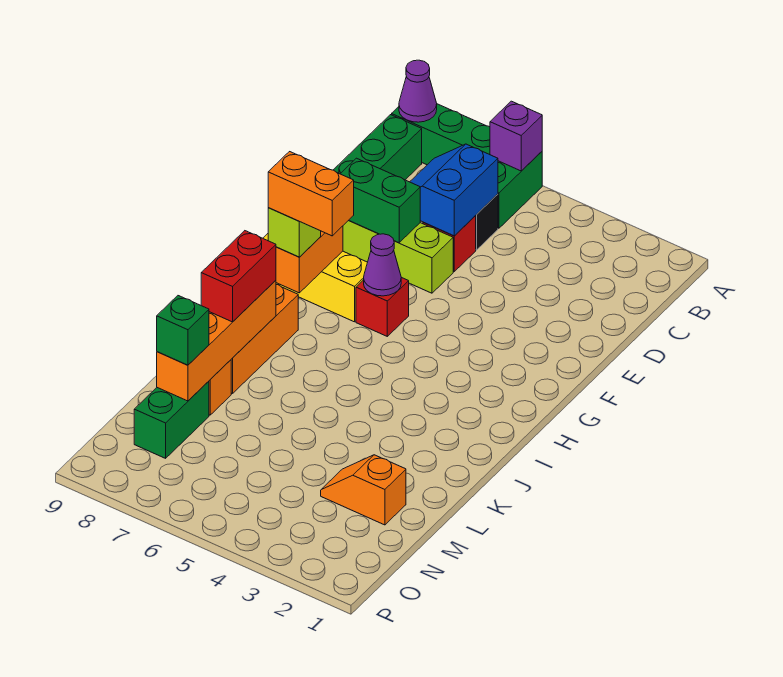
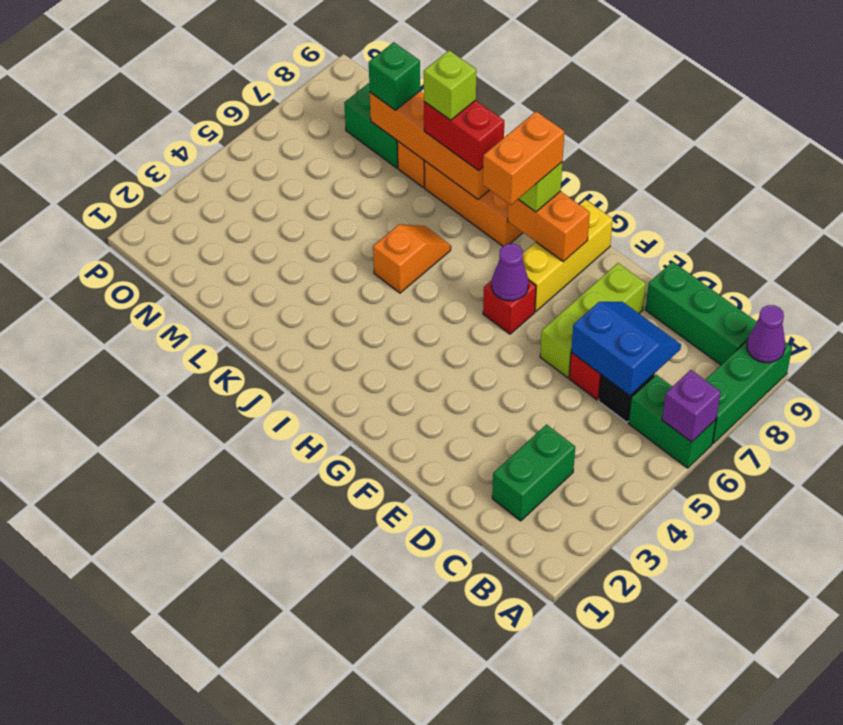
green 1x2 brick [341,158,420,243] -> green 1x2 brick moved to [492,425,575,521]
none -> lime 1x1 brick [424,50,476,120]
orange 1x2 slope [321,455,406,525] -> orange 1x2 slope moved to [373,225,451,293]

